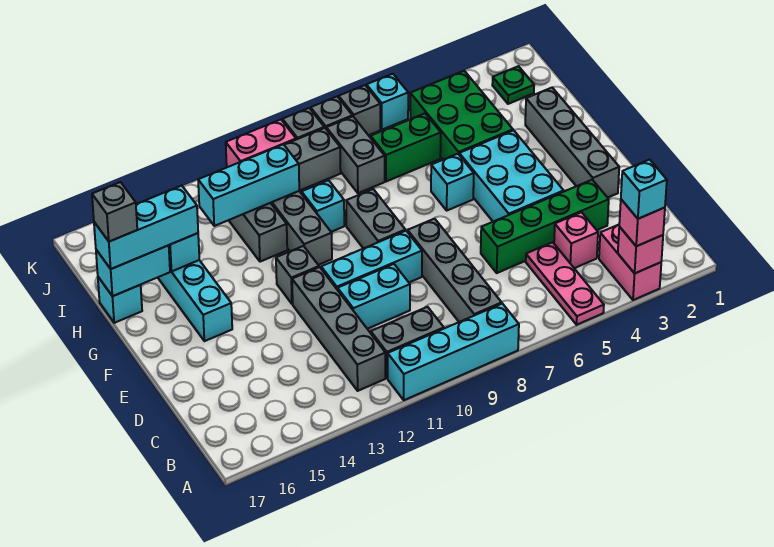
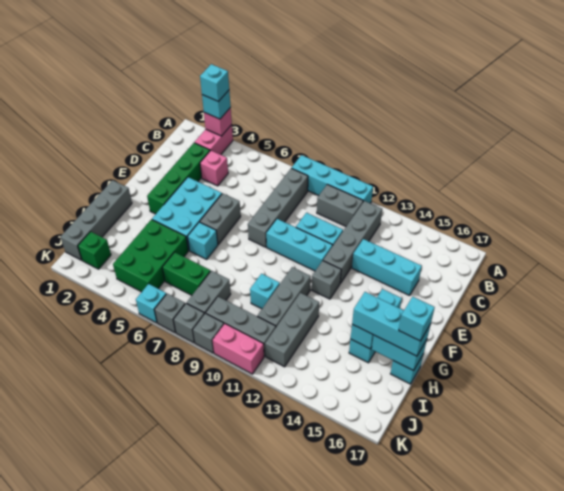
pink 1x1 brick [619,199,665,246] -> cyan 1x1 brick [202,90,231,119]
pink 1x3 plate [526,242,604,325] -> none
green 1x4 brick [481,180,609,273] -> green 1x4 brick turned to [147,143,210,214]
grey 1x4 brick [525,88,619,198] -> grey 1x4 brick moved to [61,180,132,260]
grey 1x2 brick [346,189,405,249] -> grey 1x2 brick moved to [200,193,241,244]
grey 1x1 brick [92,182,137,242] -> cyan 1x1 brick [399,297,435,341]
cyan 1x3 brick [198,144,299,226] -> cyan 1x3 brick moved to [352,239,422,295]
green 1x1 plate [492,66,534,104] -> green 1x1 brick [78,232,111,269]

